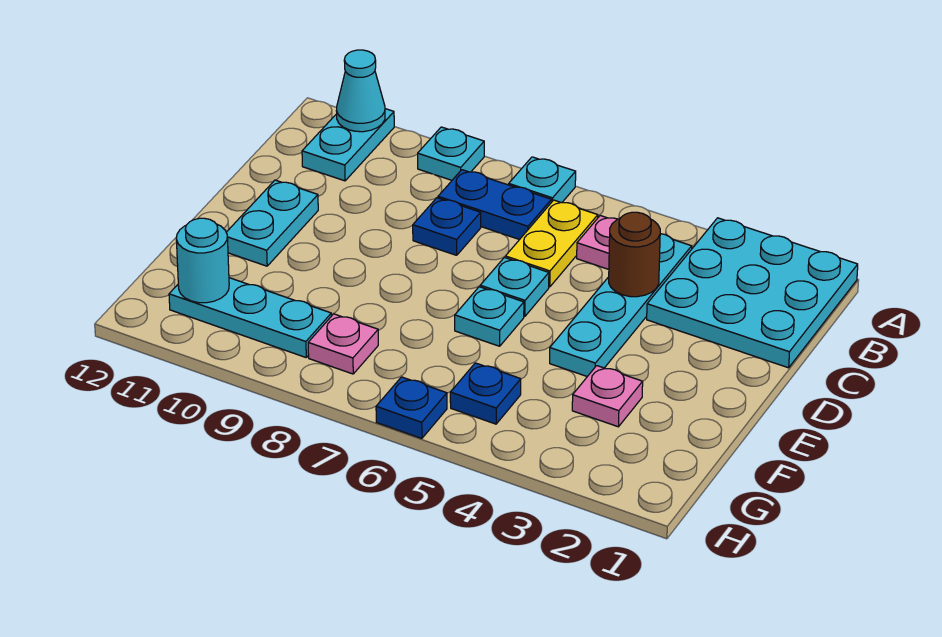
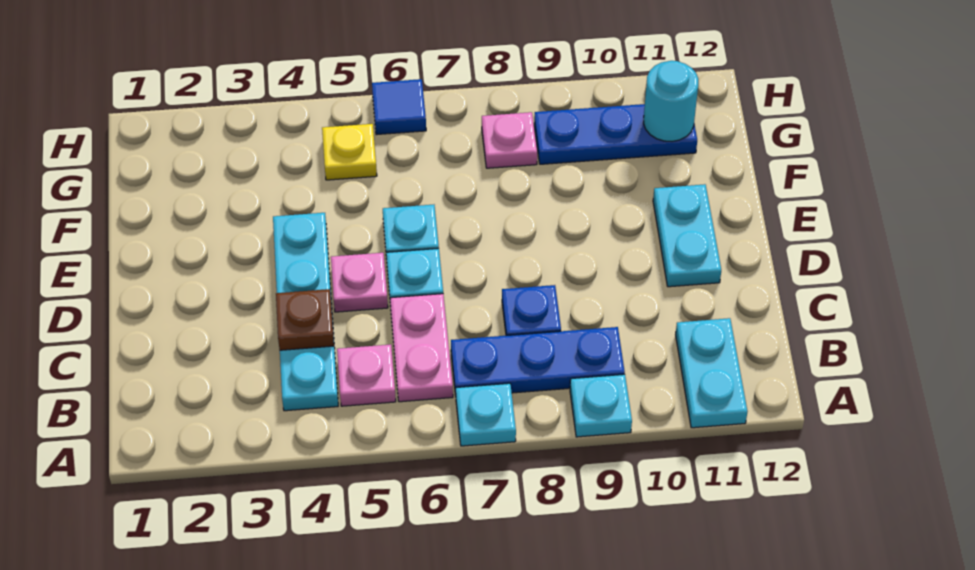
cyan 3x3 plate [647,218,858,368] -> none
cyan 1x1 cone [336,50,385,132] -> none
yellow 1x2 plate [505,200,598,287] -> pink 1x2 plate [390,294,453,402]
blue 1x2 plate [438,170,551,240] -> blue 1x3 plate [451,327,625,395]
brown 1x1 round brick [609,212,660,297] -> brown 1x1 plate [276,289,334,350]
pink 1x1 plate [572,366,643,427] -> pink 1x1 plate moved to [331,253,388,312]
blue 1x1 plate [450,363,521,424] -> yellow 1x1 plate [322,124,377,180]
cyan 1x3 plate [169,278,331,357] -> blue 1x3 plate [534,104,697,164]
blue 1x1 plate [376,377,447,438] -> blue 1x1 tile [372,79,426,135]

